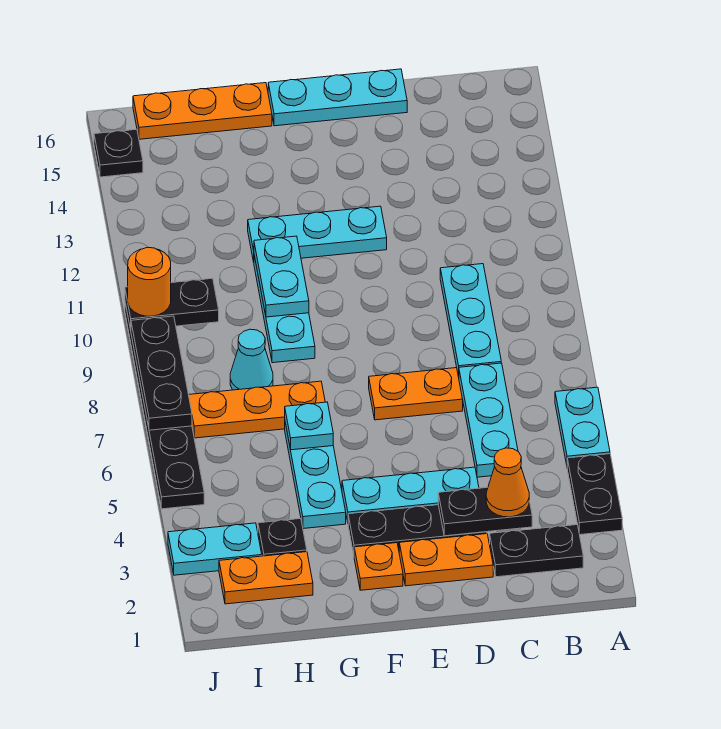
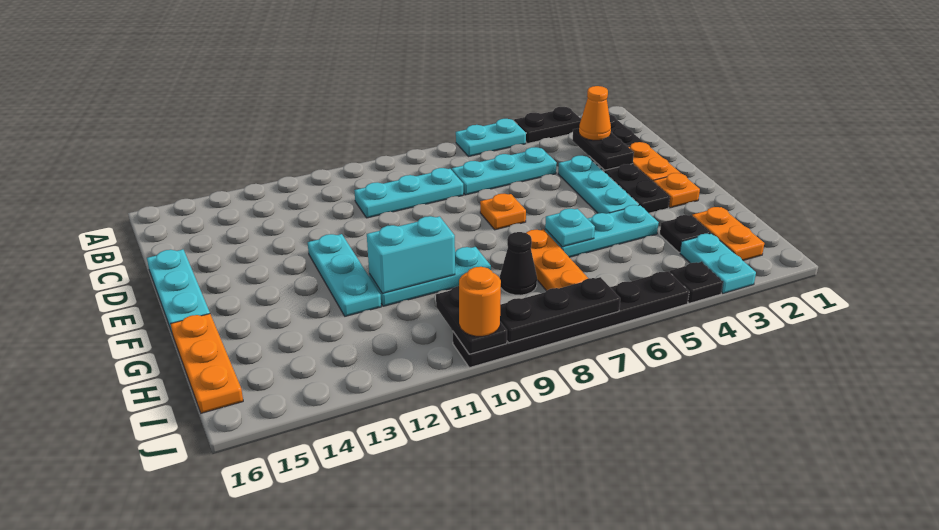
orange 1x2 plate [369,368,463,420] -> orange 1x1 plate [480,194,526,230]
cyan 1x2 plate [254,236,309,317] -> cyan 1x2 brick [367,216,455,293]
cyan 1x1 cone [230,329,273,390] -> black 1x1 cone [500,232,537,295]
black 1x1 plate [94,129,143,177] -> black 1x1 plate moved to [670,262,723,303]

